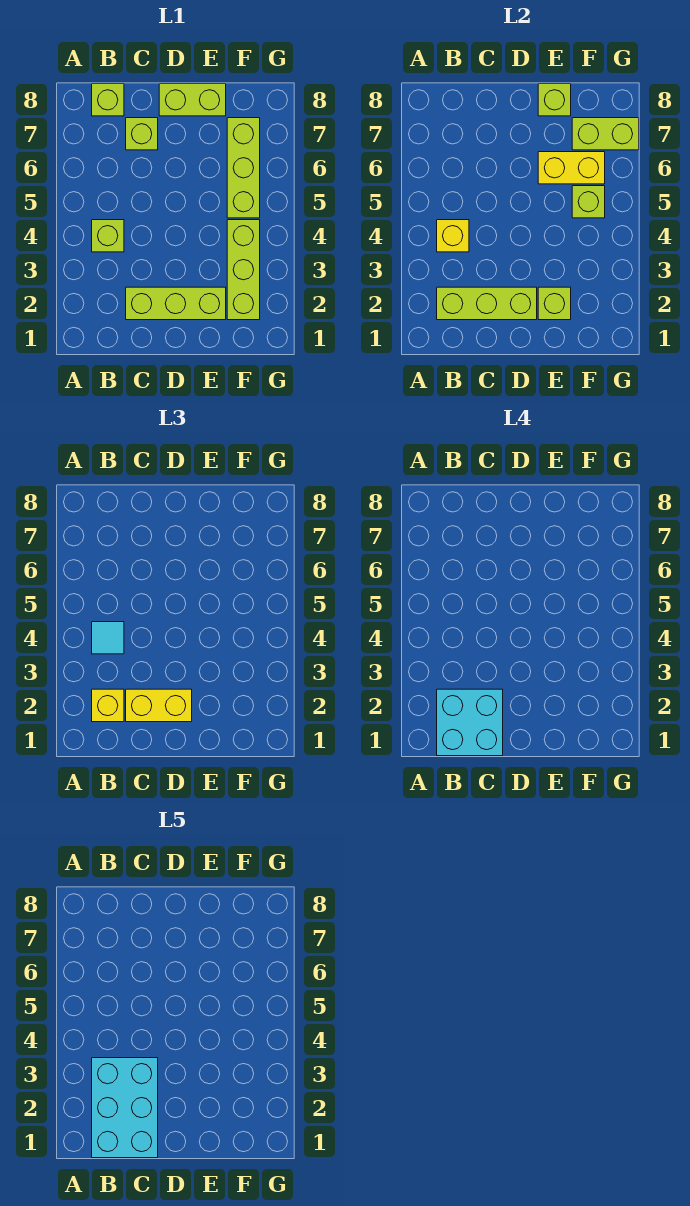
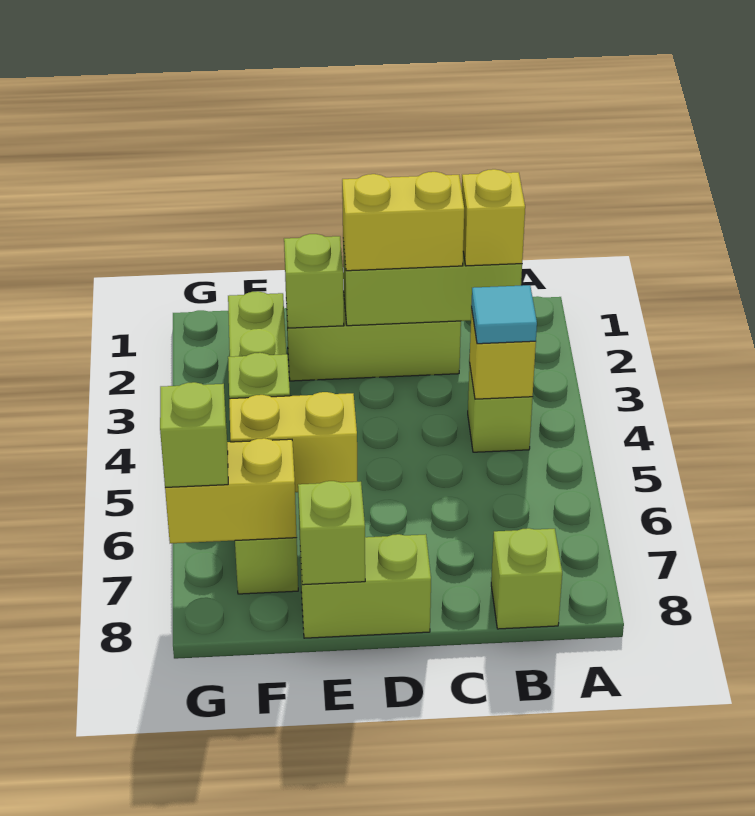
cyan 2x2 brick [437,689,503,756] -> none
cyan 2x3 brick [92,1058,158,1158] -> none
lime 1x1 brick [126,118,158,150] -> lime 1x1 brick moved to [160,382,228,487]
lime 1x2 brick [572,118,639,150] -> yellow 1x2 brick [165,438,297,543]

